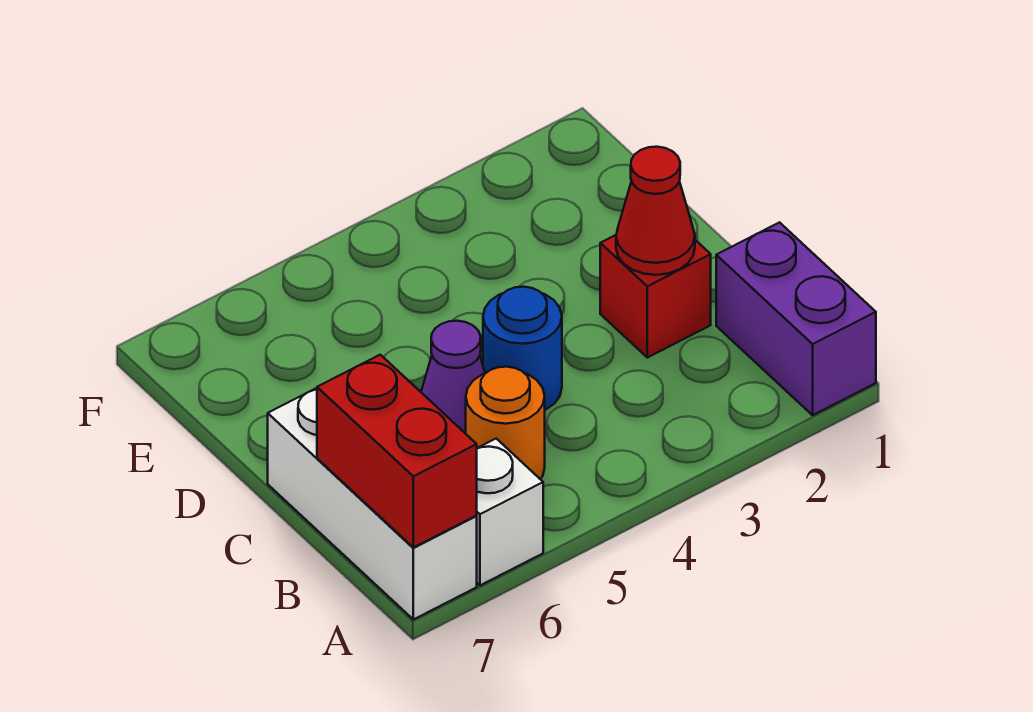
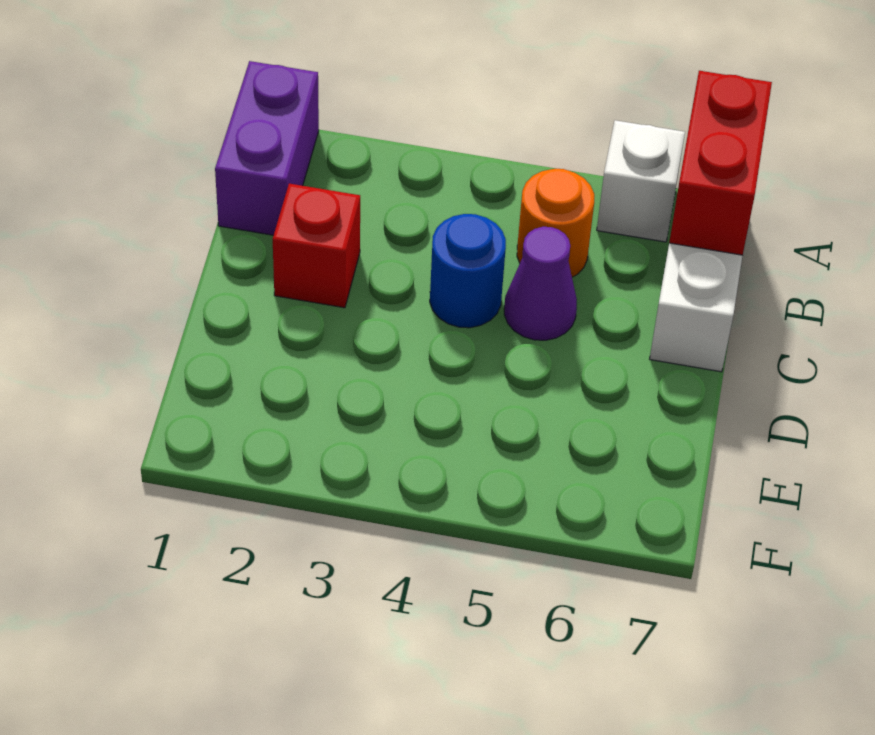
red 1x1 cone [616,147,695,275] -> none

